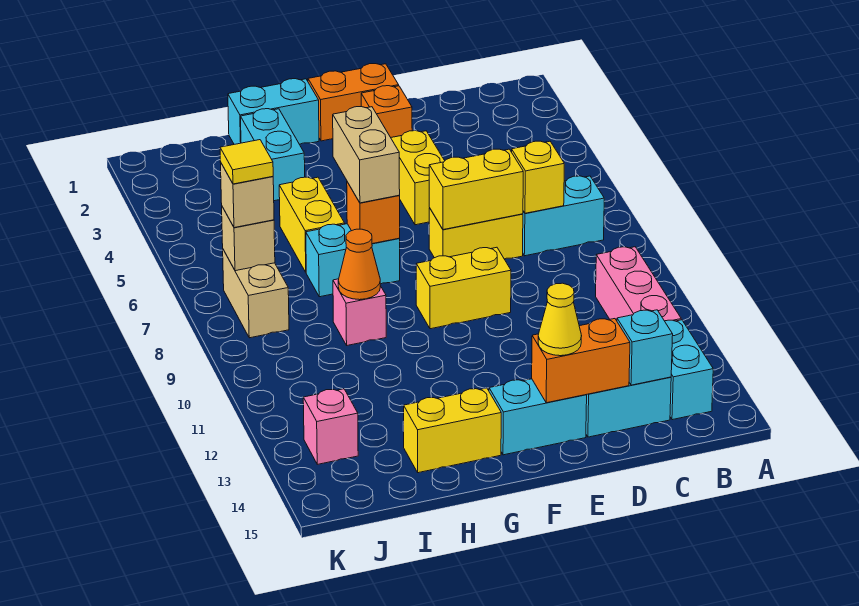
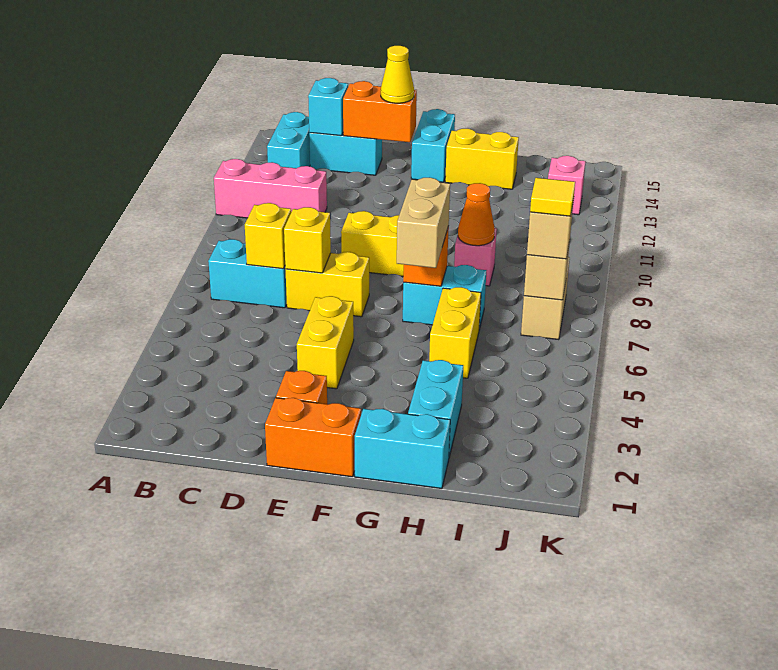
pink 1x3 brick [596,247,681,321] -> pink 1x3 brick turned to [214,159,327,218]
yellow 1x2 brick [429,149,523,230] -> yellow 1x1 brick [284,207,331,273]
cyan 1x2 brick [489,379,587,455] -> cyan 1x2 brick turned to [411,109,455,182]

